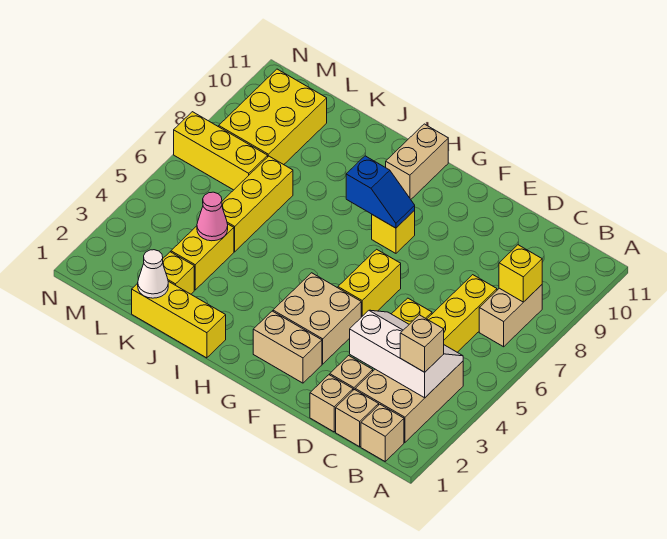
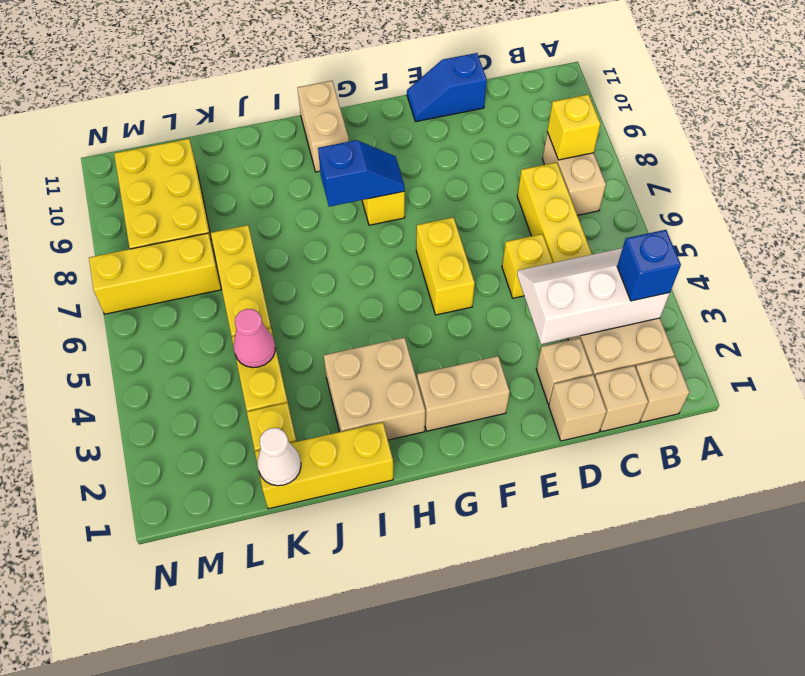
tan 1x1 brick [400,315,444,372] -> blue 1x1 brick [617,230,681,301]
none -> blue 1x2 slope [407,53,487,122]
tan 2x2 brick [273,273,361,364] -> tan 2x2 brick moved to [324,338,425,440]

